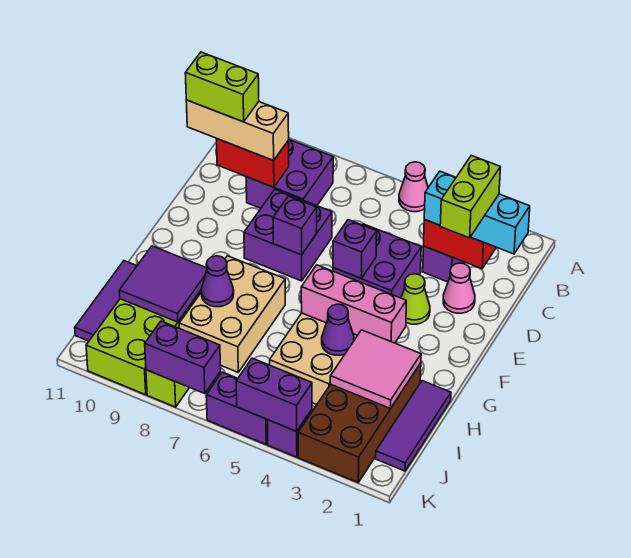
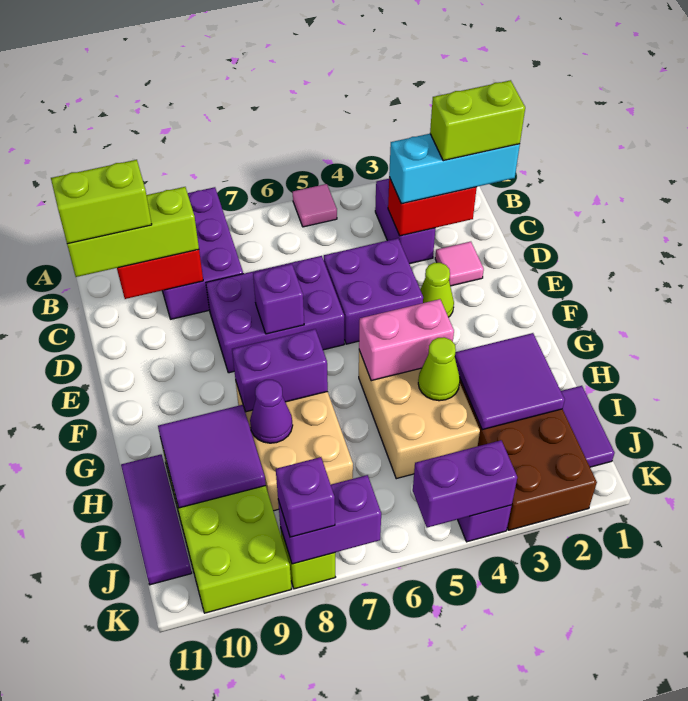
pink 1x1 cone [399,162,428,212] -> pink 1x1 tile [293,184,337,227]
purple 2x2 brick [246,140,333,208] -> purple 2x3 brick [162,187,243,319]
lime 1x2 brick [440,155,500,238] -> lime 1x2 brick turned to [430,80,525,161]
tan 1x3 brick [186,100,289,161] -> lime 1x3 brick [67,187,199,277]
pink 1x1 cone [443,263,475,313] -> pink 1x1 tile [435,242,484,286]
purple 2x2 brick [244,190,332,281] -> purple 2x3 brick [206,256,344,373]
purple 1x1 brick [333,220,377,278] -> purple 1x1 brick moved to [276,457,335,537]
pink 1x3 brick [301,265,406,343] -> pink 1x2 brick [359,299,454,381]
purple 1x3 tile [376,381,451,471] -> purple 1x2 tile [561,386,615,467]
pink 2x2 tile [330,330,421,408] -> purple 2x2 tile [455,333,565,430]
purple 1x1 cone [322,304,354,355] -> lime 1x1 cone [418,337,460,401]
purple 1x2 brick [206,372,268,444] -> purple 1x2 brick moved to [232,329,328,412]

